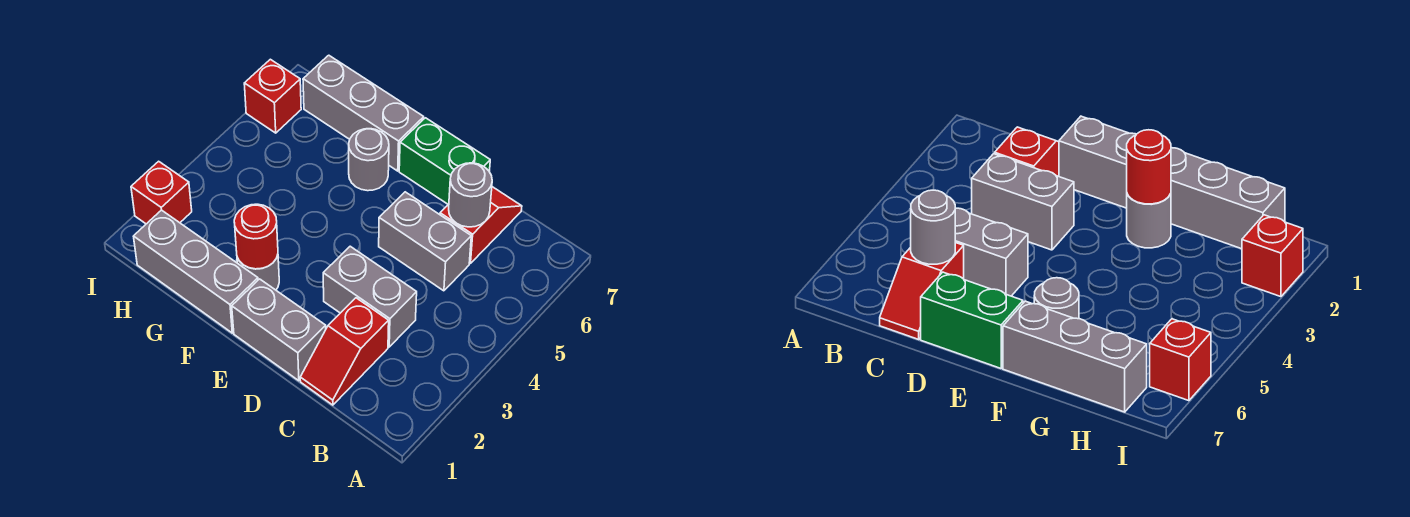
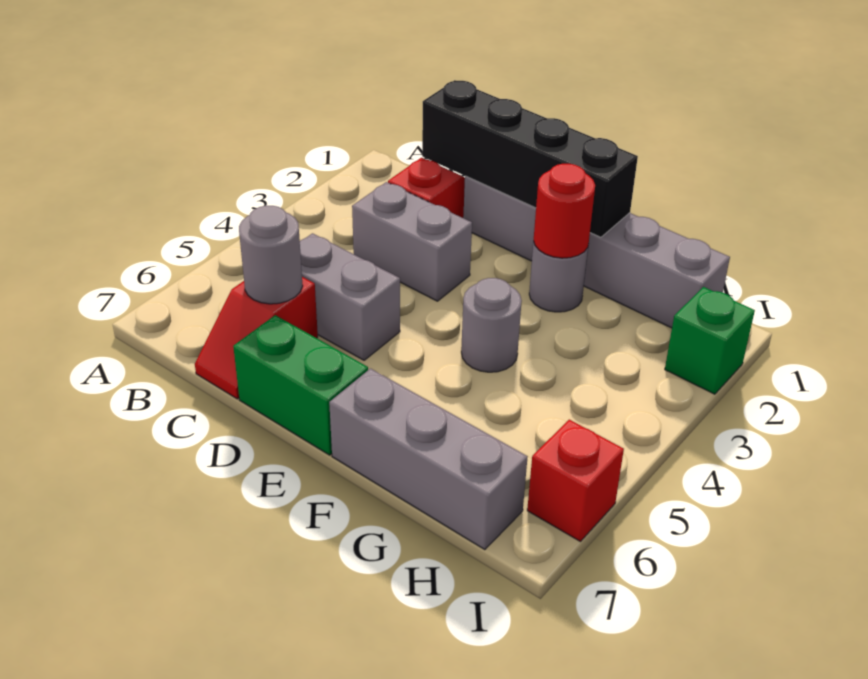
none -> black 1x4 brick [422,80,638,237]
grey 1x1 round brick [349,129,389,191] -> grey 1x1 round brick moved to [461,278,522,372]
red 1x1 brick [131,161,192,224] -> green 1x1 brick [665,287,755,394]

